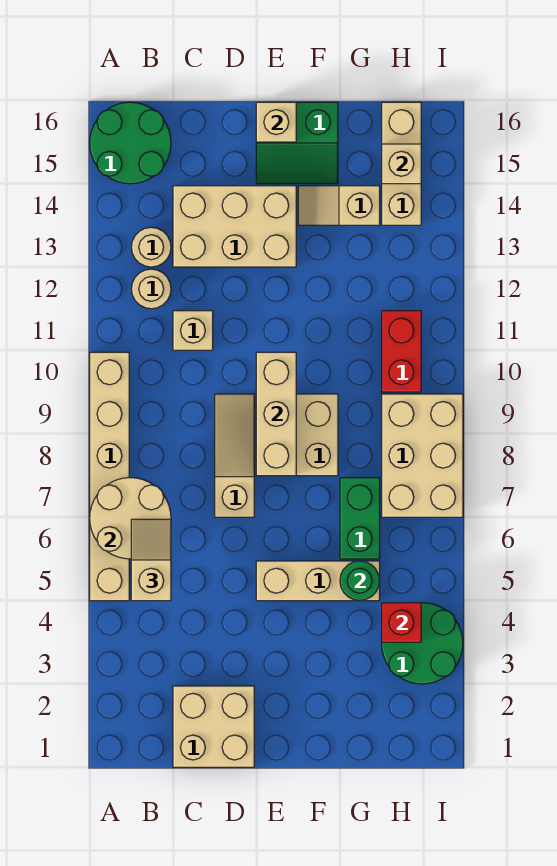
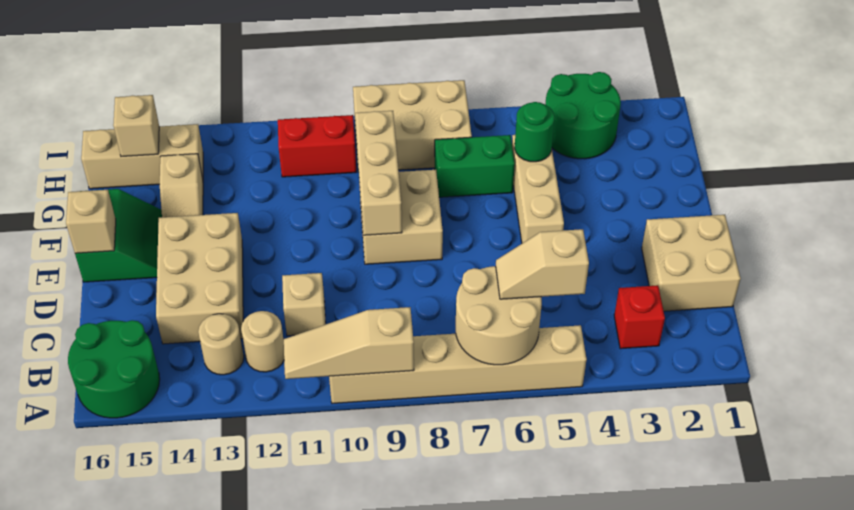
tan 1x3 slope [215,394,254,517] -> tan 1x3 slope moved to [284,307,414,379]
tan 1x3 brick [256,352,296,476] -> tan 1x3 brick turned to [355,111,402,235]
red 1x1 brick [382,603,421,642] -> red 1x1 brick moved to [614,285,665,349]

